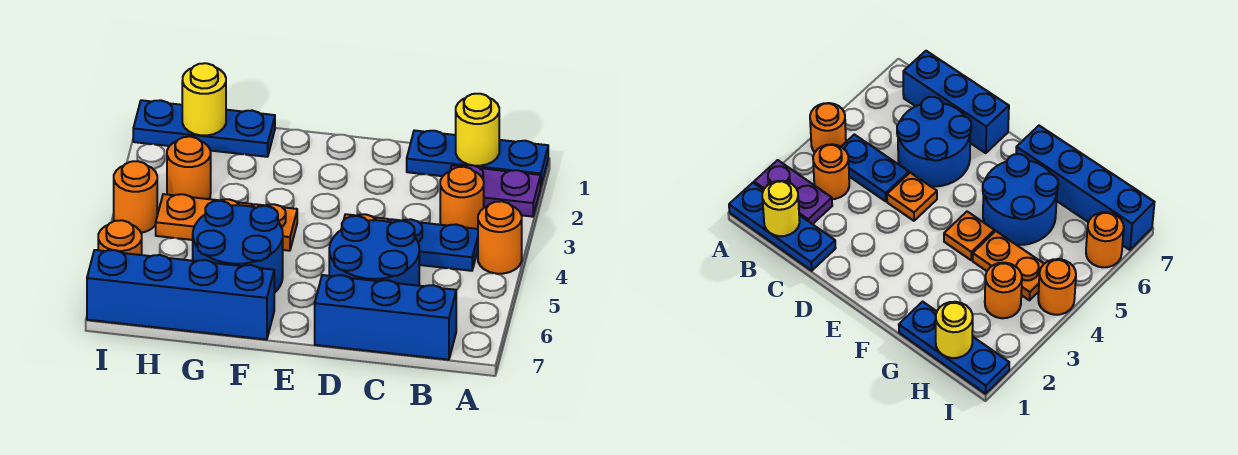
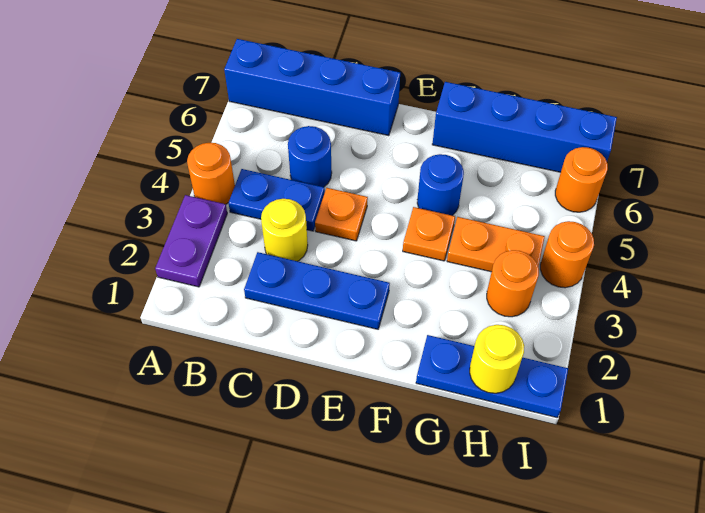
blue 1x3 plate [407,130,548,185] -> blue 1x3 plate moved to [244,252,390,329]
purple 1x2 plate [450,165,541,217] -> purple 1x2 plate turned to [155,195,227,287]
yellow 1x1 round brick [456,94,499,166] -> yellow 1x1 round brick moved to [261,199,308,261]
orange 1x1 round brick [440,167,484,229] -> none
blue 1x3 brick [315,275,456,360] -> blue 1x4 brick [224,39,400,136]
blue 2x2 round brick [329,216,419,286] -> blue 1x1 round brick [288,126,332,187]
blue 2x2 round brick [193,201,283,293] -> blue 1x1 round brick [417,154,464,215]

